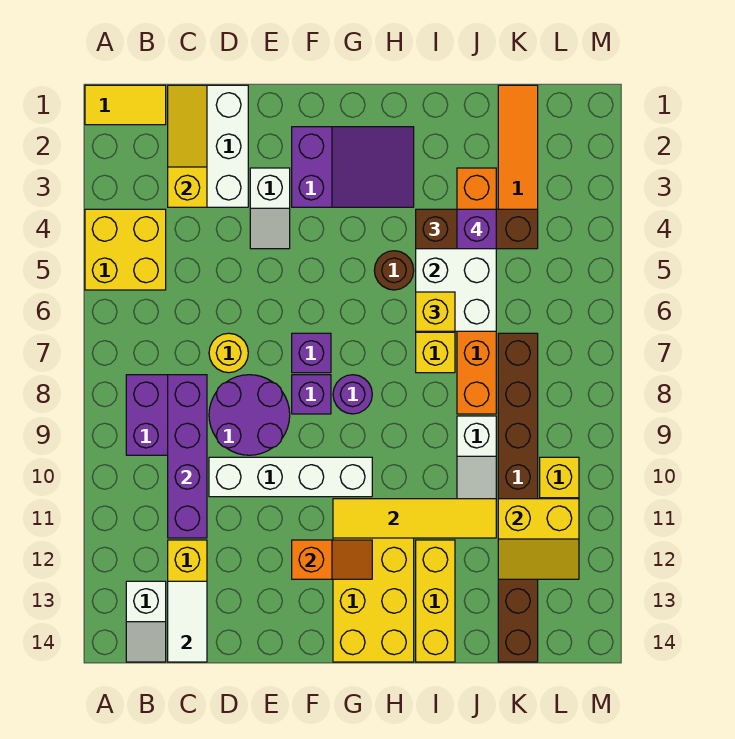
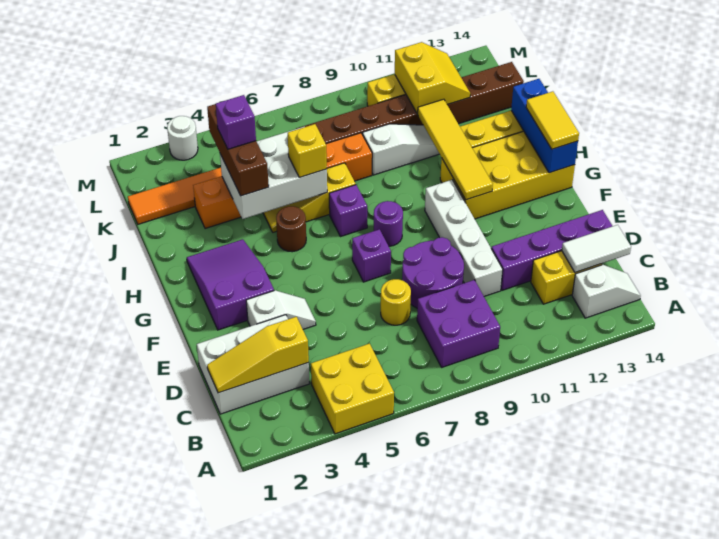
yellow 1x2 tile [85,85,166,125] -> yellow 1x2 tile moved to [526,91,579,149]
purple 1x4 brick [168,375,207,538] -> purple 1x4 brick moved to [491,210,612,290]
purple 1x1 brick [292,375,331,414] -> purple 1x1 brick moved to [329,185,367,237]
orange 1x2 slope [292,540,372,579] -> none
none -> blue 1x3 brick [511,79,578,173]
none -> white 1x1 round brick [167,116,198,160]

